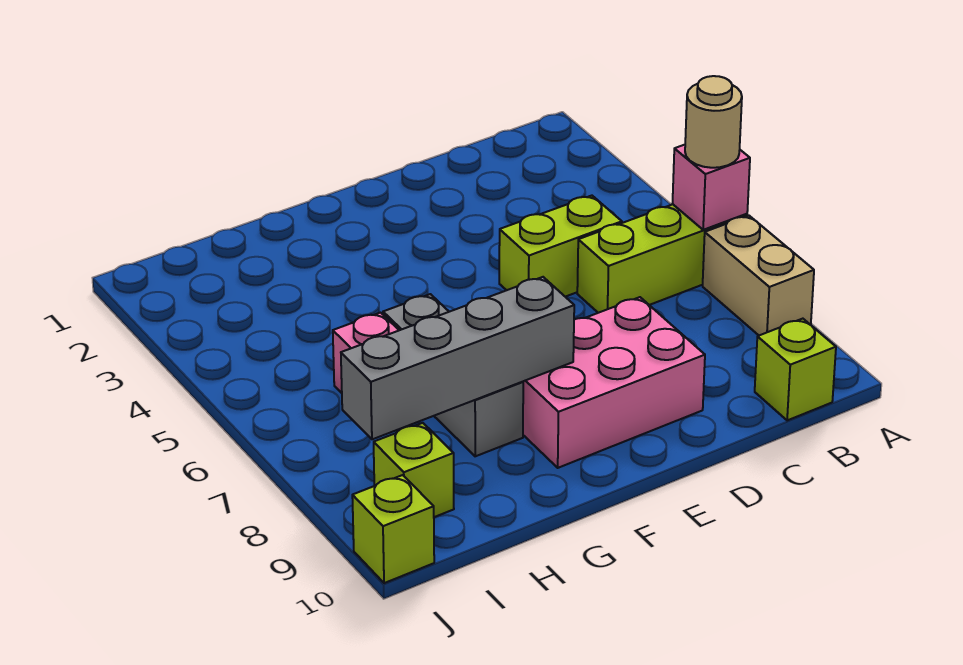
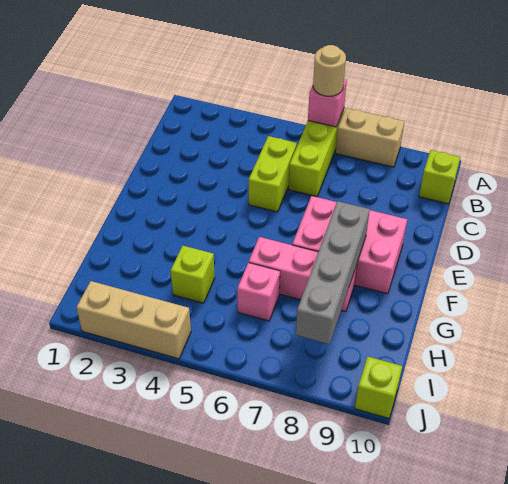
pink 2x3 brick [523,297,705,468] -> pink 2x3 brick turned to [292,196,407,294]
grey 1x3 brick [383,294,523,456] -> pink 1x3 brick [249,237,357,312]
lime 1x1 brick [374,423,454,517] -> lime 1x1 brick moved to [171,246,215,303]
none -> tan 1x3 brick [76,281,191,359]

